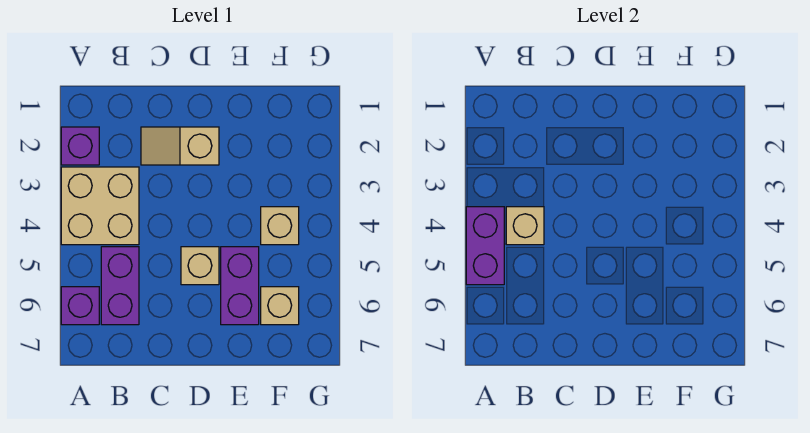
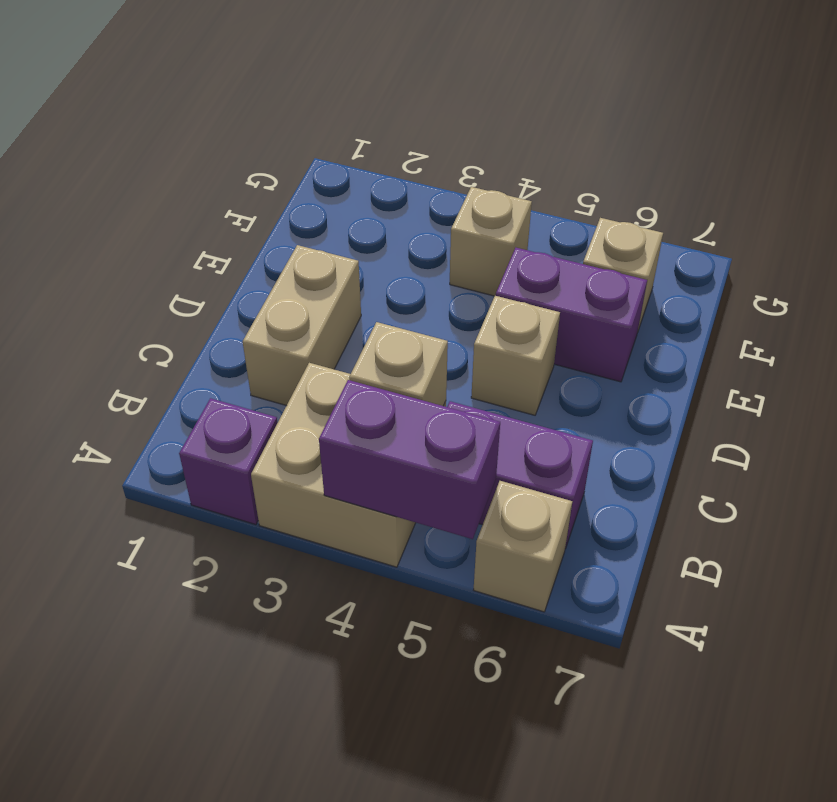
purple 1x1 brick [61,287,99,325] -> tan 1x1 brick [474,481,572,612]
tan 1x2 slope [141,127,219,165] -> tan 1x2 brick [243,245,361,406]

